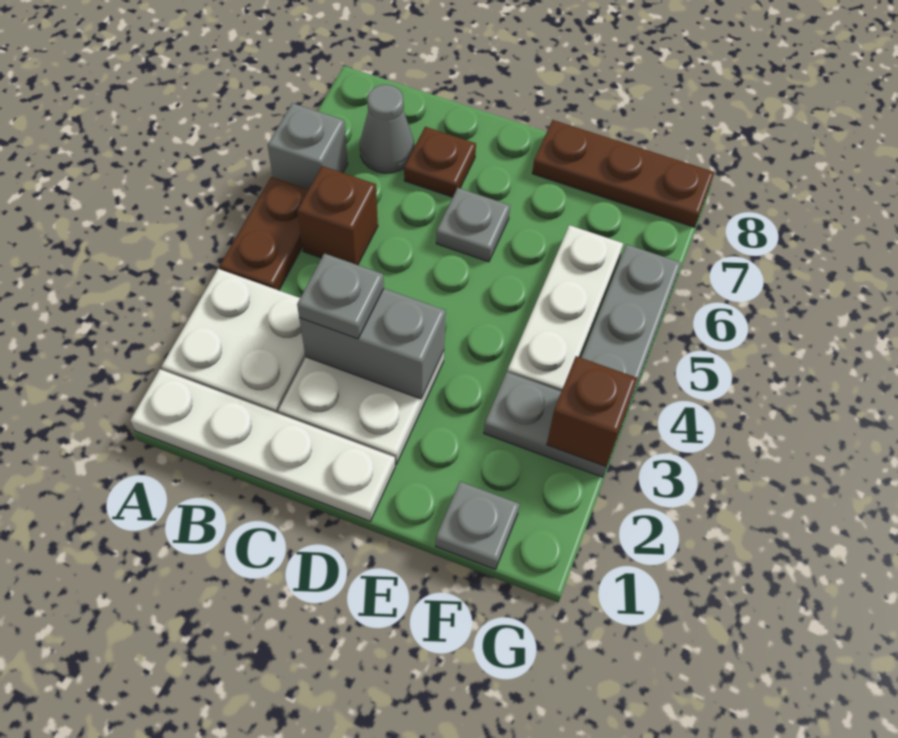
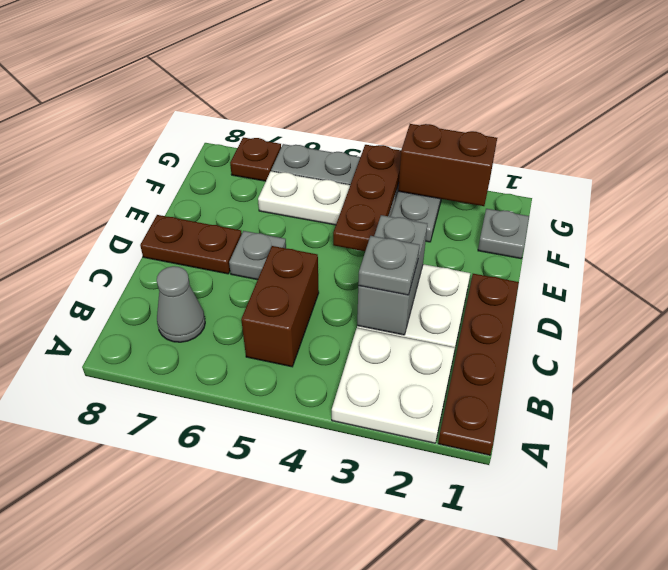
white 1x4 plate [130,369,395,521] -> brown 1x4 plate [438,274,519,455]
brown 1x2 plate [219,177,309,290] -> brown 1x2 plate moved to [140,215,242,274]
grey 1x1 brick [268,103,348,189] -> none
brown 1x1 brick [297,166,378,265] -> brown 1x2 brick [241,246,319,367]
brown 1x1 plate [404,127,476,197] -> brown 1x1 plate moved to [230,137,281,181]
brown 1x3 plate [532,120,715,227] -> brown 1x3 plate moved to [333,145,401,251]
brown 1x1 brick [547,356,637,467] -> brown 1x2 brick [398,124,497,206]

